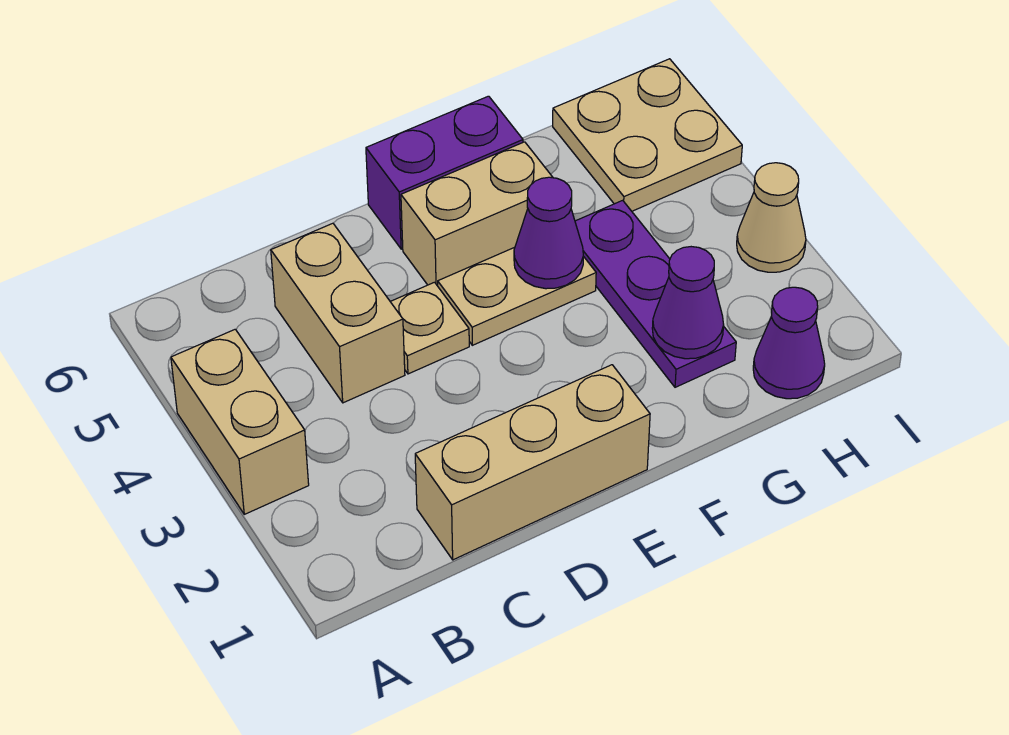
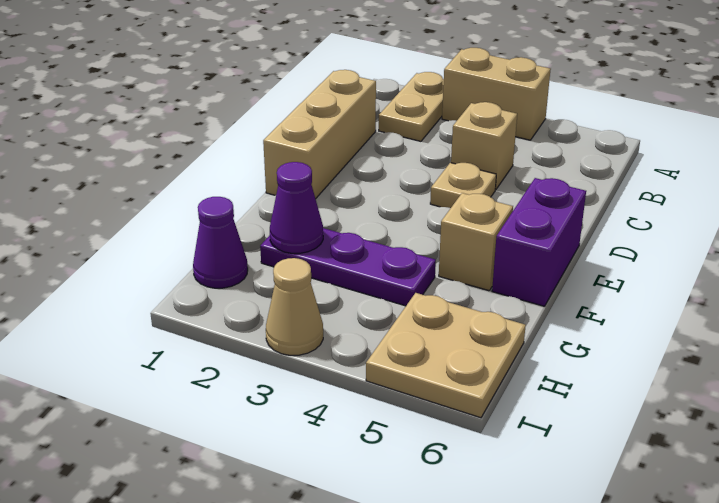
tan 1x2 brick [271,223,405,403] -> tan 1x1 brick [451,102,517,190]
tan 1x2 plate [438,247,596,345] -> tan 1x2 plate moved to [379,72,444,141]
tan 1x2 brick [401,142,553,286] -> tan 1x1 brick [439,193,513,291]
purple 1x1 cone [514,177,583,289] -> none

